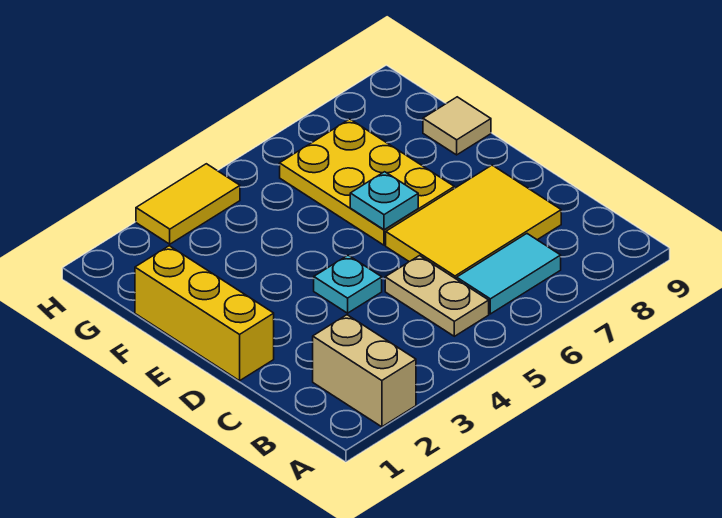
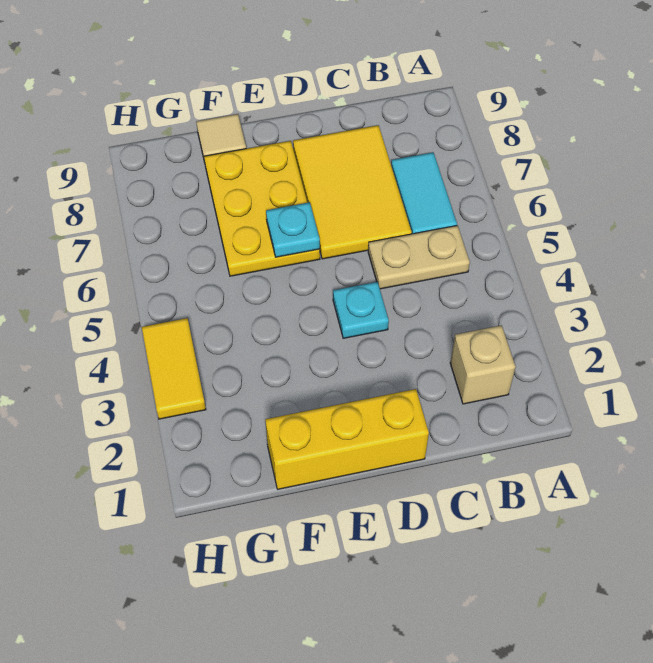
tan 1x2 brick [313,315,416,427] -> tan 1x1 brick [450,325,515,404]
yellow 2x3 plate [280,119,454,245] -> yellow 2x3 plate turned to [204,141,320,276]

